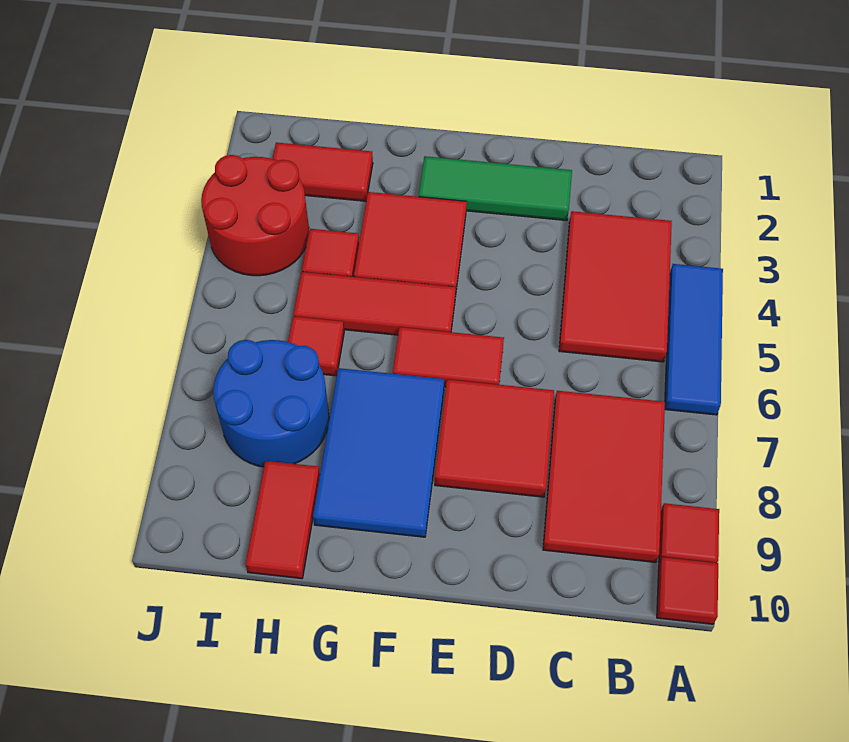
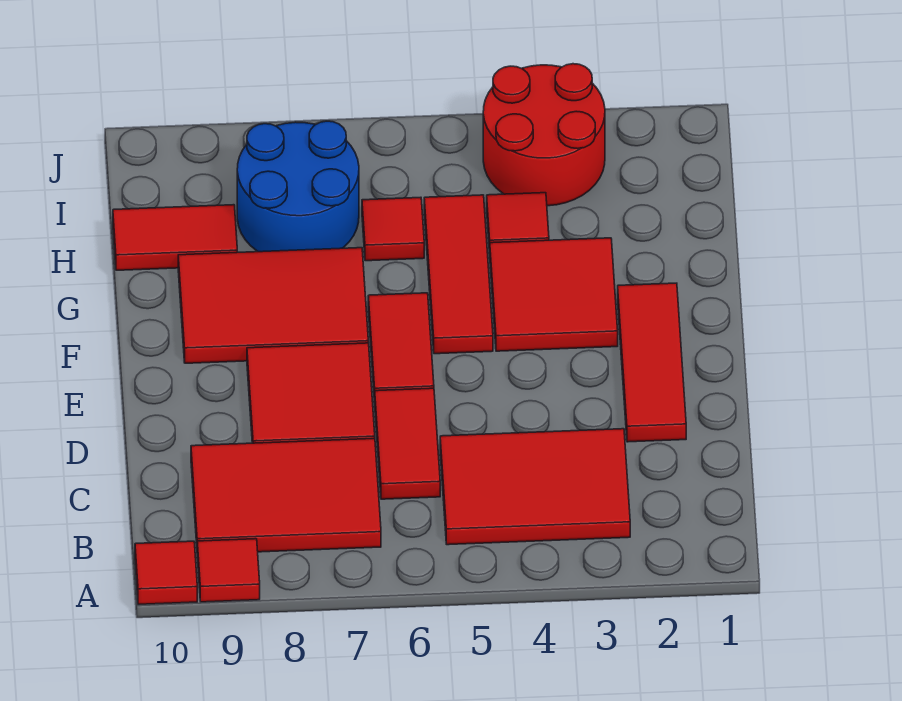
blue 1x3 tile [665,264,723,415] -> none
green 1x3 tile [419,156,572,221] -> red 1x3 tile [618,283,686,442]
blue 2x3 tile [313,368,444,537] -> red 2x3 tile [178,248,368,363]
red 1x2 tile [272,142,373,201] -> red 1x2 tile moved to [375,388,440,499]

